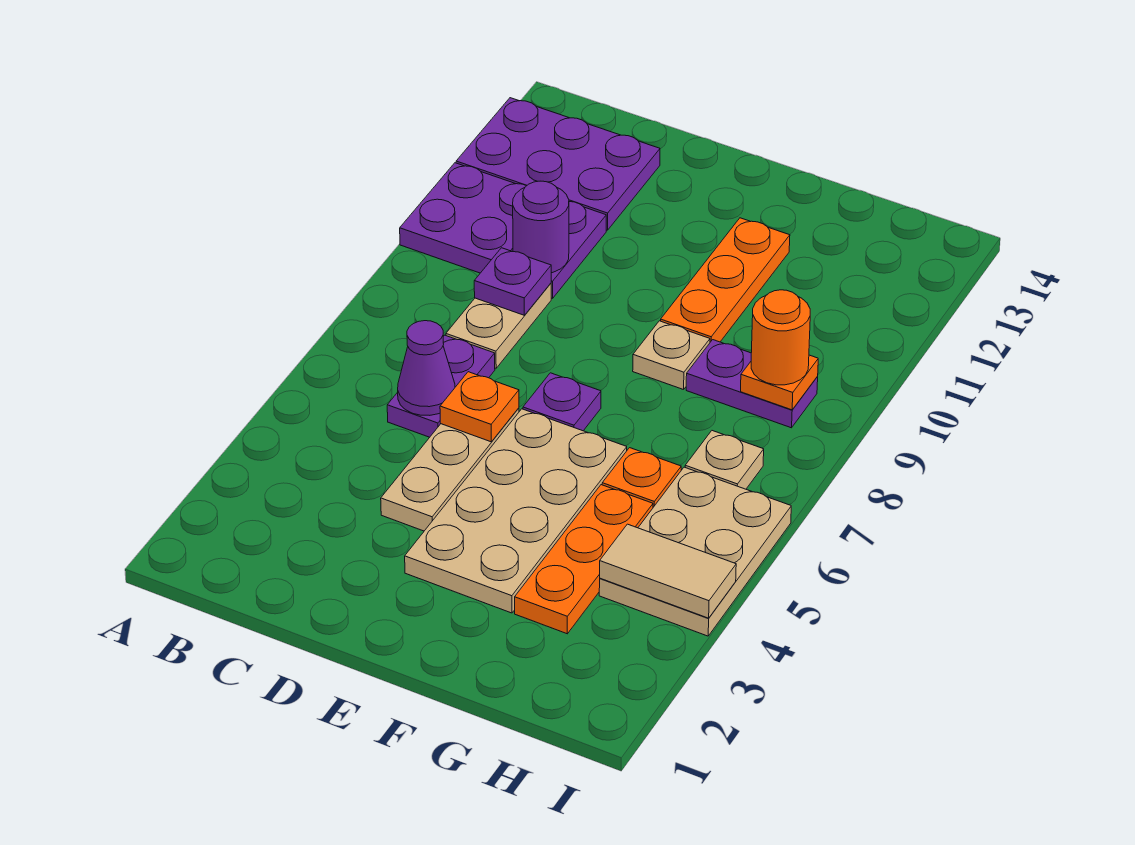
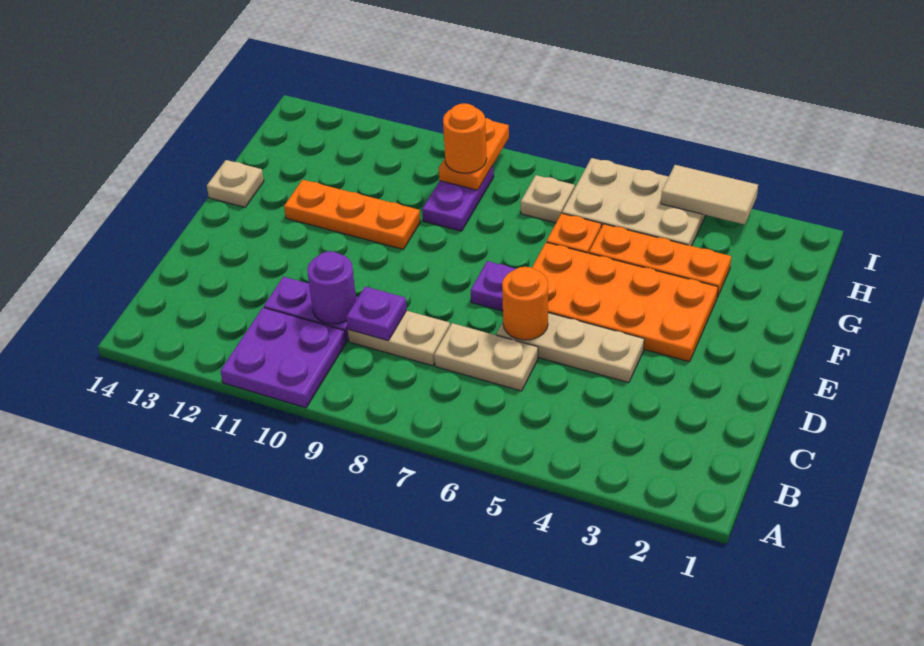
purple 2x3 plate [456,98,660,230] -> none
purple 1x2 plate [387,335,495,437] -> tan 1x2 plate [434,323,538,391]
purple 1x1 cone [398,321,455,415] -> none
orange 1x1 plate [440,372,519,442] -> orange 1x1 round brick [502,267,548,340]
tan 2x4 plate [405,409,627,613] -> orange 2x4 plate [532,242,718,362]
tan 1x1 plate [633,321,710,390] -> tan 1x1 plate moved to [207,160,264,207]
tan 1x2 tile [600,524,736,618] -> tan 1x2 tile turned to [661,165,758,225]
orange 1x1 plate [741,355,818,410] -> orange 1x2 plate [439,118,509,190]

